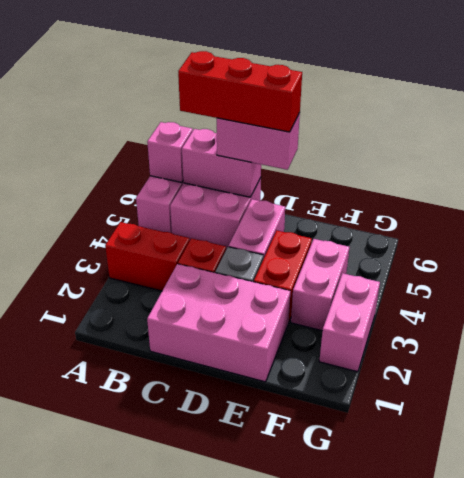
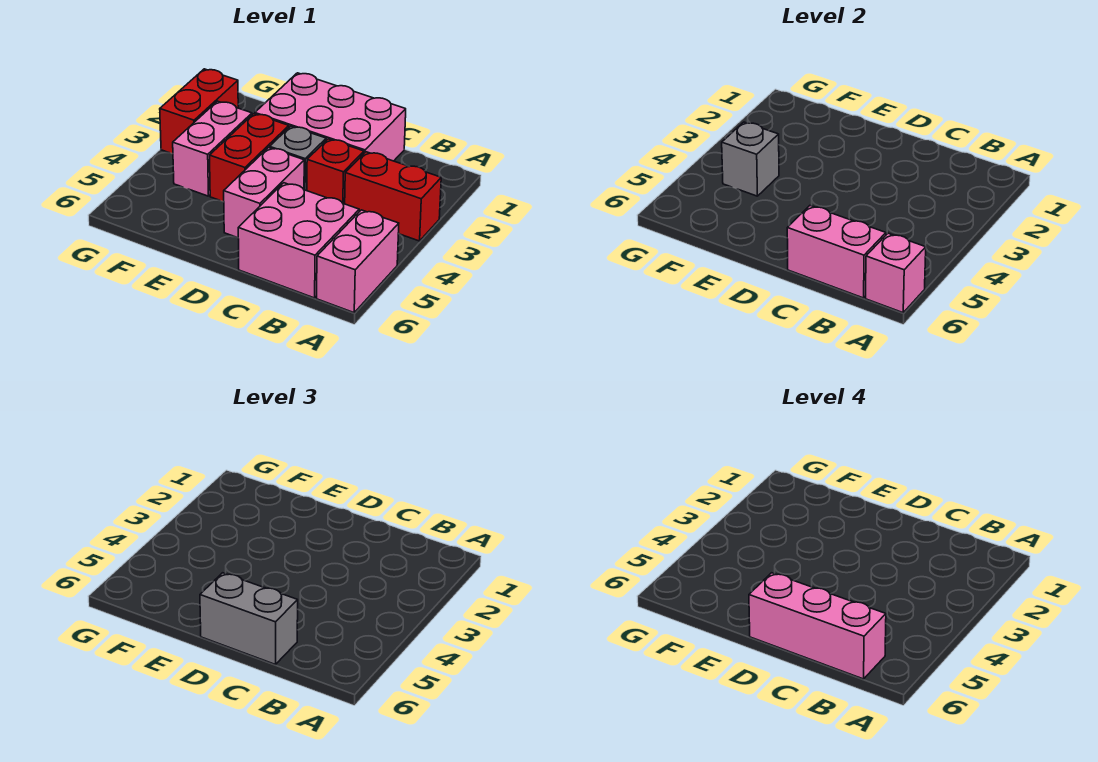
red 1x3 brick [178,51,302,132] -> pink 1x3 brick [749,573,886,679]
pink 1x2 brick [217,113,300,170] -> grey 1x2 brick [200,573,298,665]
none -> grey 1x1 brick [722,122,779,196]
pink 1x2 brick [319,273,380,372] -> red 1x2 brick [160,69,238,154]

